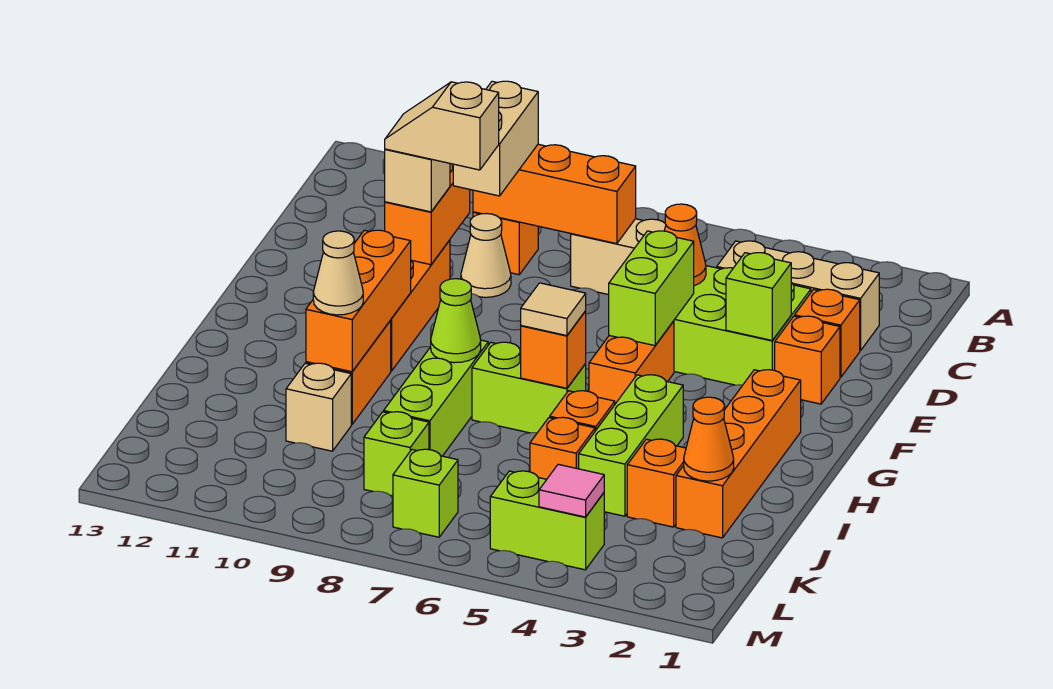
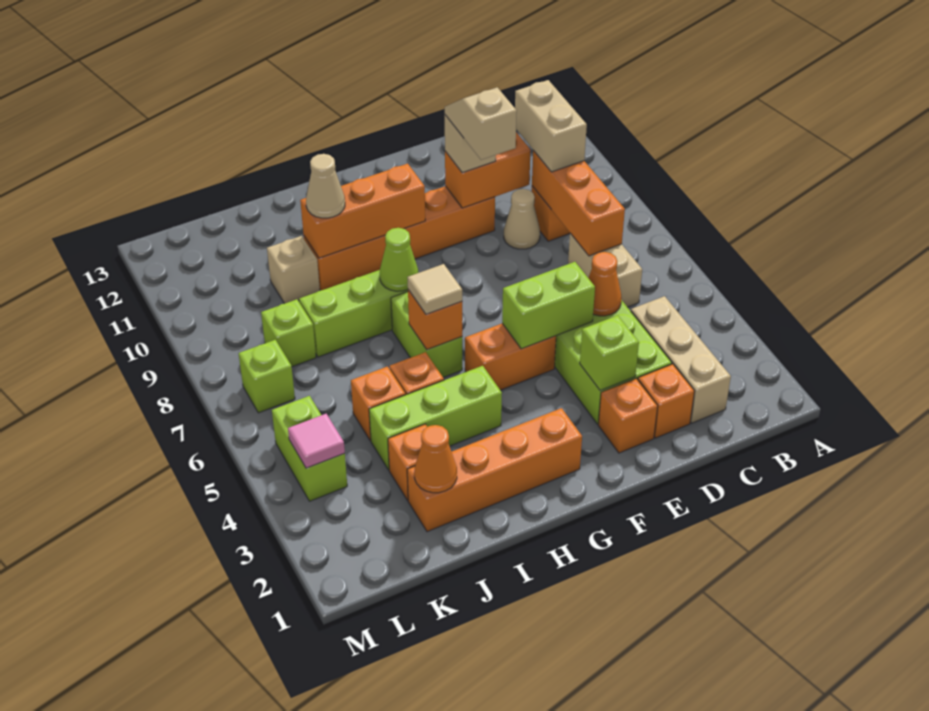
tan 1x2 brick [453,81,538,196] -> tan 1x2 brick turned to [515,80,587,172]

